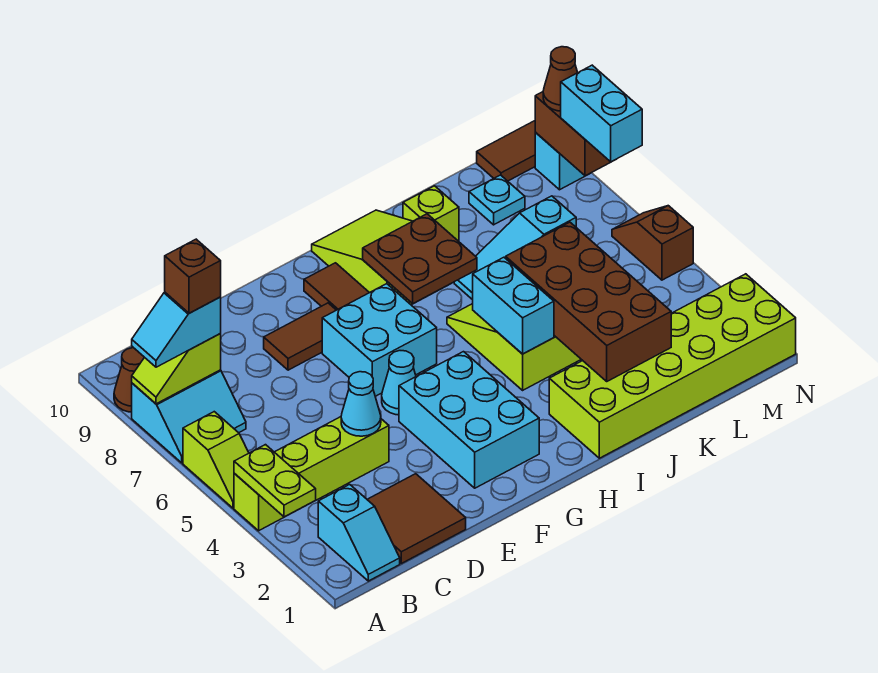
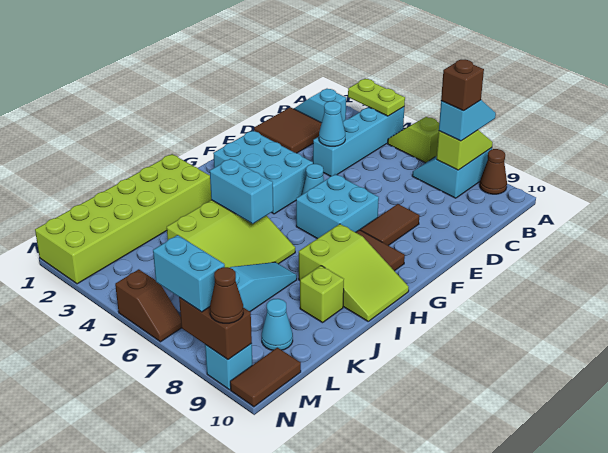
lime 1x4 brick [234,417,389,531] -> cyan 1x4 brick [313,107,404,176]
brown 2x2 plate [363,214,477,304] -> none
brown 2x4 brick [506,222,671,381] -> none
cyan 1x1 plate [469,175,525,225] -> cyan 1x1 cone [262,299,293,350]

